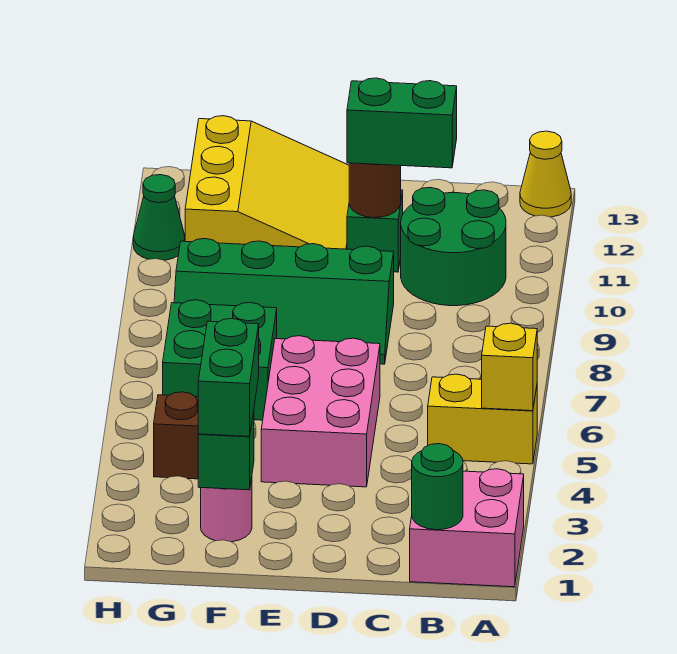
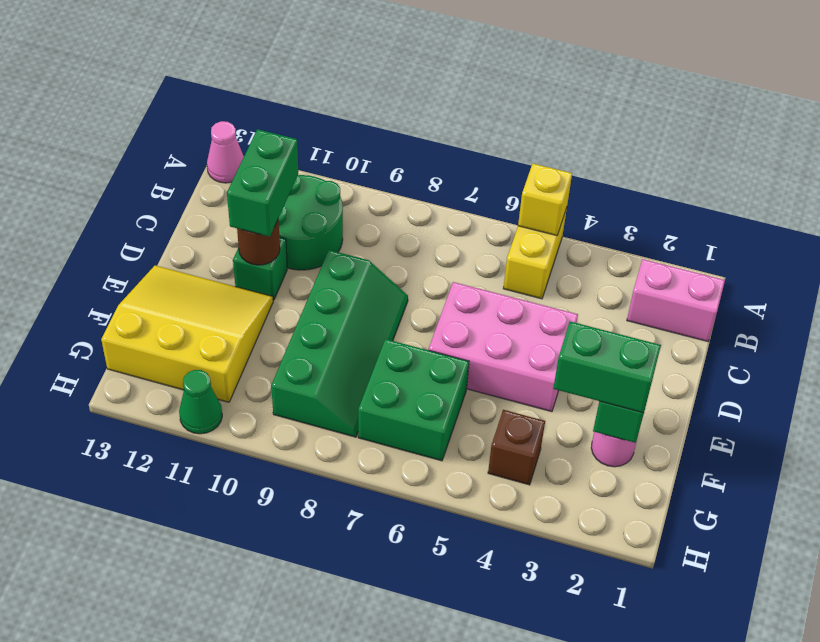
pink 2x2 brick [410,469,524,587] -> pink 1x2 brick [627,259,725,341]
yellow 1x1 cone [520,131,571,217] -> pink 1x1 cone [207,121,244,183]
green 1x1 round brick [412,444,463,530] -> none

